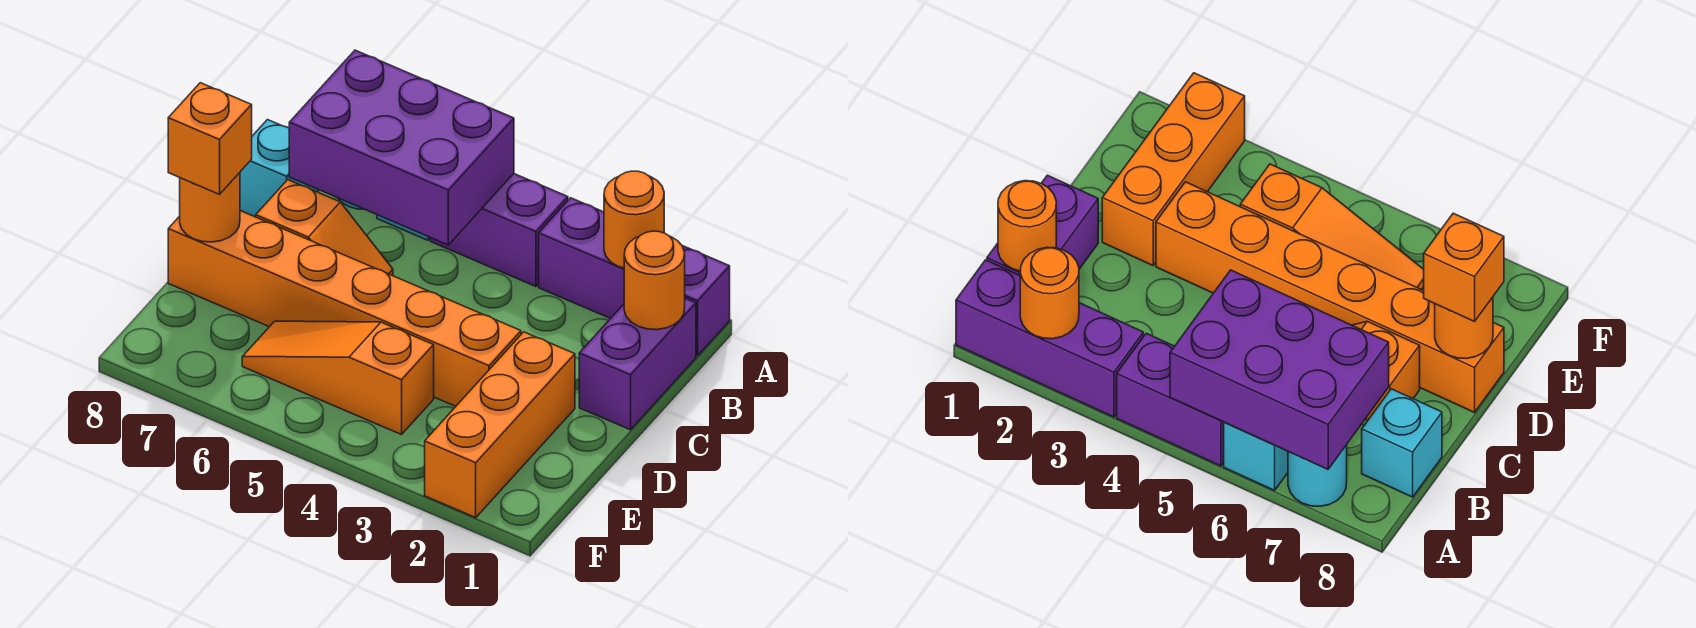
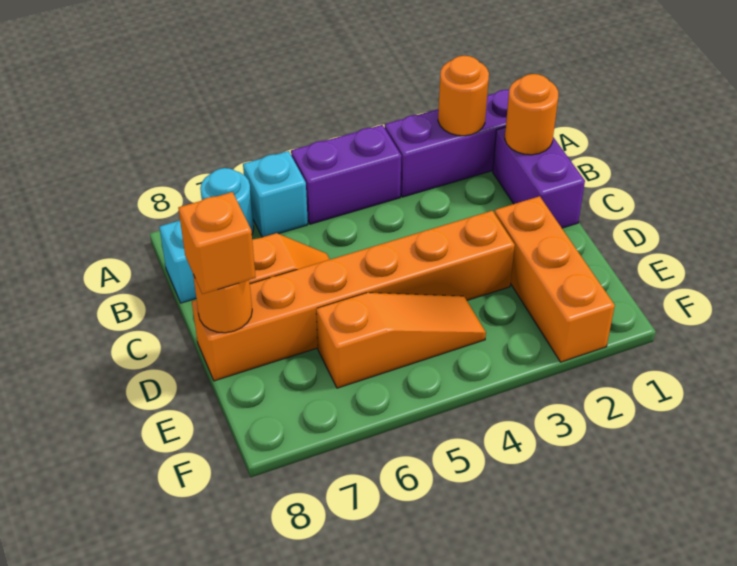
purple 2x3 brick [289,50,514,245] -> none
orange 1x3 slope [242,321,434,435] -> orange 1x3 slope turned to [316,293,486,388]

